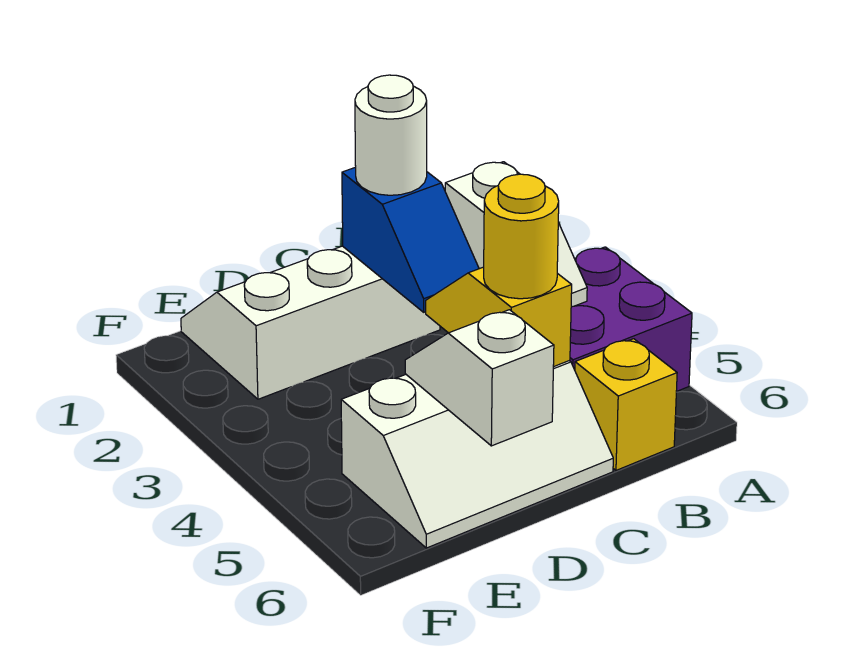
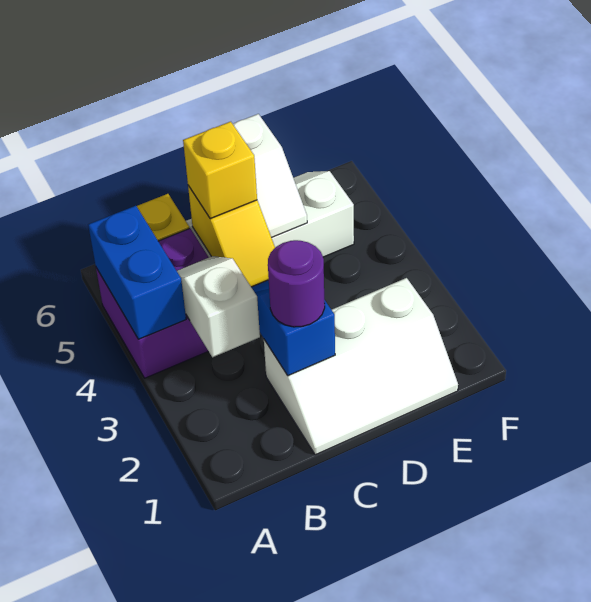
none -> blue 1x2 brick [88,206,186,339]
white 1x1 round brick [355,75,427,195] -> purple 1x1 round brick [268,240,325,327]
yellow 1x1 round brick [484,174,559,299] -> yellow 1x1 brick [183,122,257,219]

